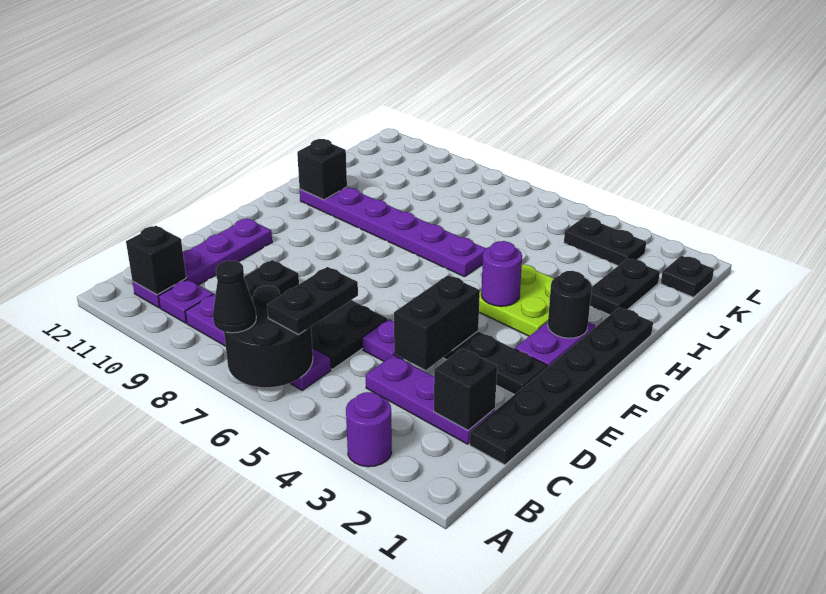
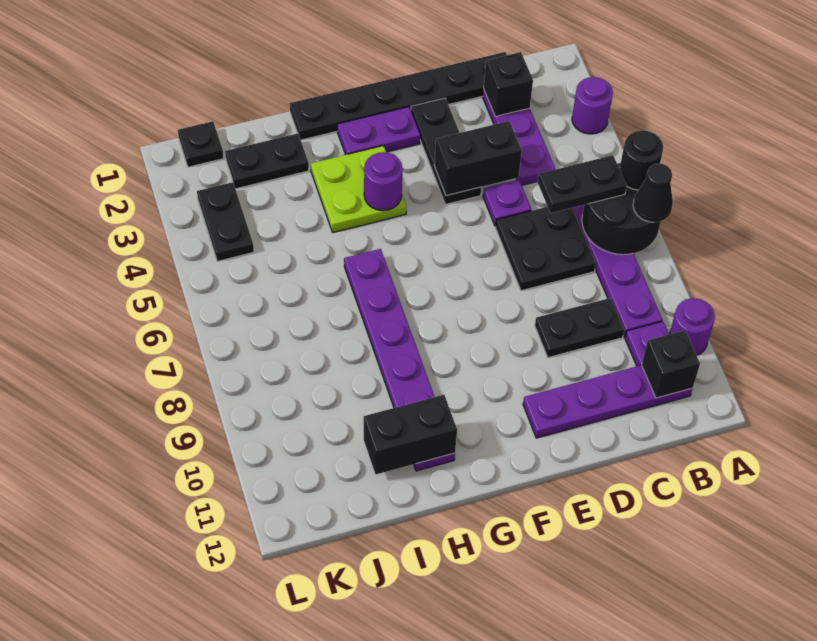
none -> purple 1x1 round brick [670,298,715,355]
black 1x1 round brick [548,271,592,338] -> black 1x1 round brick moved to [620,130,663,190]
black 1x1 brick [297,139,347,200] -> black 1x2 brick [364,395,457,474]

